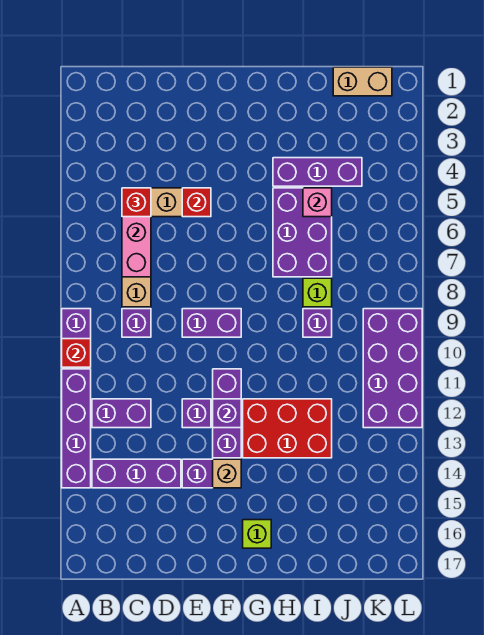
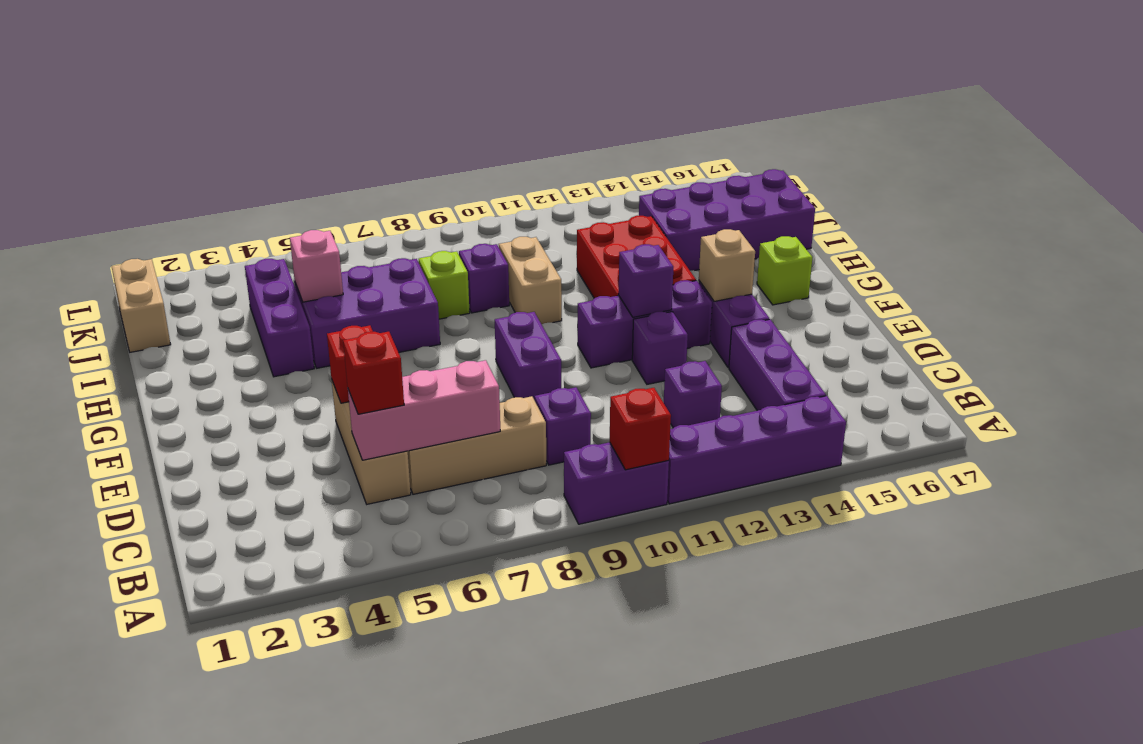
purple 1x2 brick [92,399,151,428] -> purple 1x1 brick [664,361,722,428]
none -> tan 1x2 brick [499,237,562,324]
purple 2x4 brick [363,309,422,428] -> purple 2x4 brick moved to [639,169,815,271]

